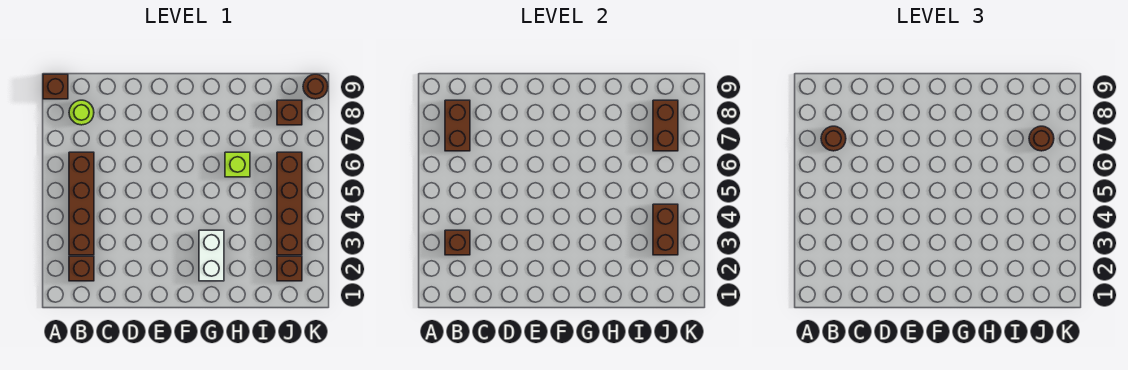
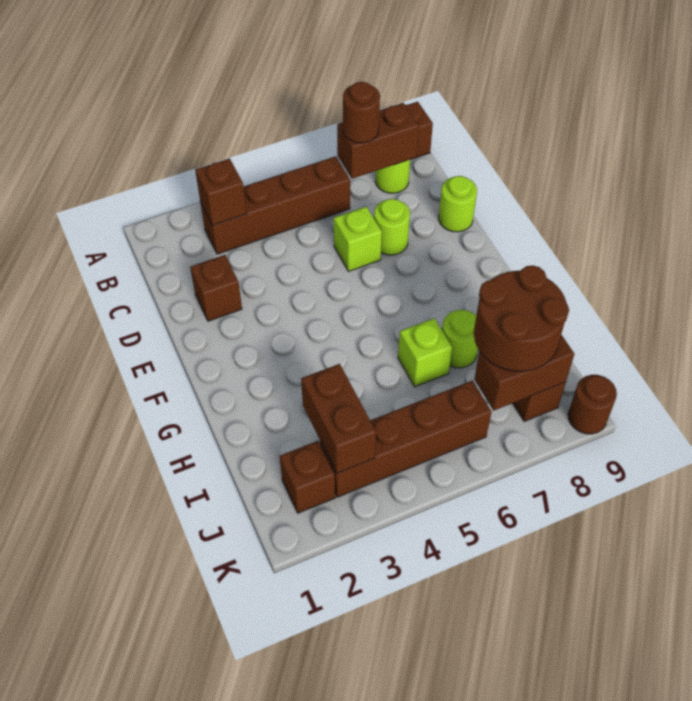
brown 1x1 brick [69,256,94,281] -> brown 1x1 brick moved to [190,255,242,321]
none -> lime 1x1 brick [334,207,382,272]
none -> lime 1x1 round brick [374,199,410,255]
none -> lime 1x1 round brick [439,176,477,232]
white 1x2 brick [199,230,224,281] -> none
none -> lime 1x1 round brick [442,310,478,368]
brown 1x2 brick [653,204,678,255] -> brown 1x2 brick turned to [301,364,376,473]
brown 1x1 round brick [1029,126,1054,151] -> brown 2x2 round brick [474,265,569,371]

